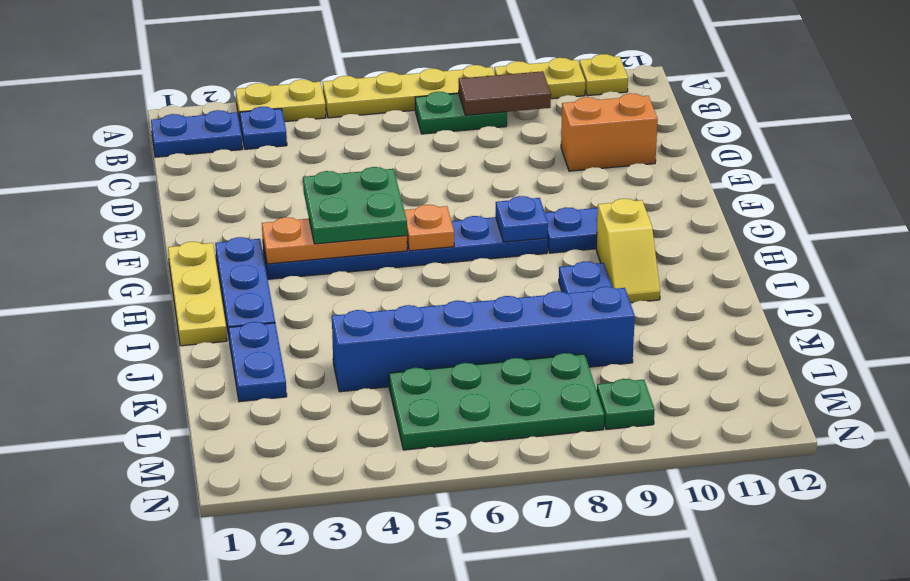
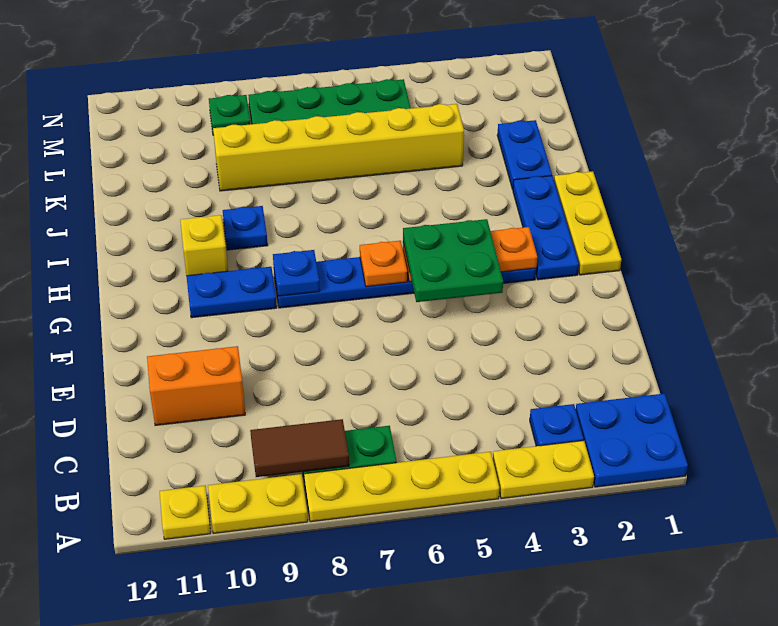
blue 1x2 plate [151,110,242,157] -> blue 2x2 plate [576,394,688,487]
blue 1x6 brick [332,287,635,392] -> yellow 1x6 brick [213,104,464,191]

